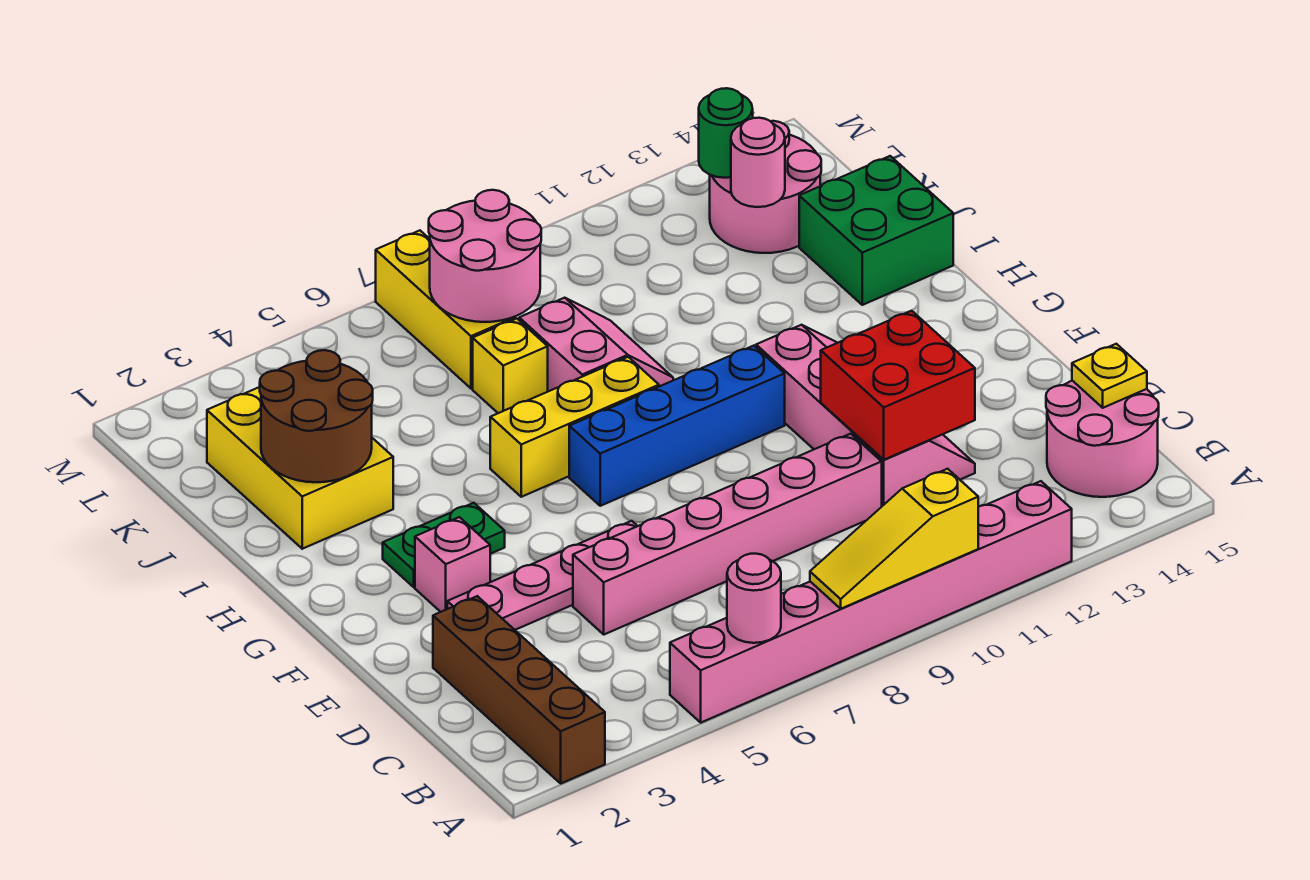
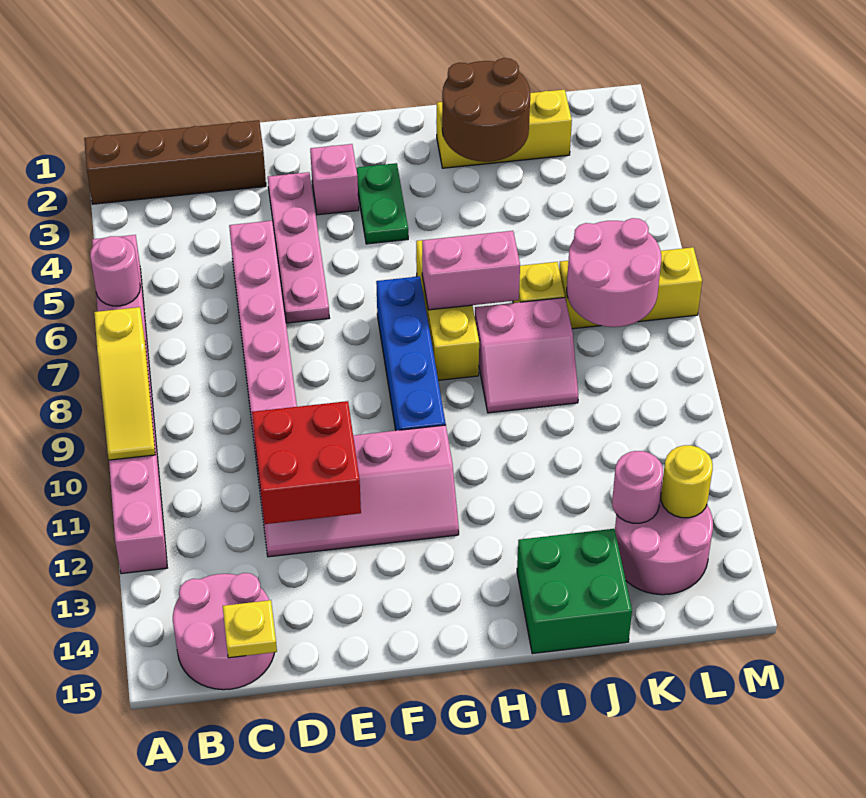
yellow 1x3 slope [810,469,978,609] -> yellow 1x3 slope turned to [94,307,155,460]
none -> pink 1x2 brick [422,231,520,310]
yellow 2x3 brick [207,387,393,549] -> yellow 1x3 brick [437,90,572,168]
green 1x1 round brick [699,88,753,178] -> yellow 1x1 round brick [661,445,713,518]

